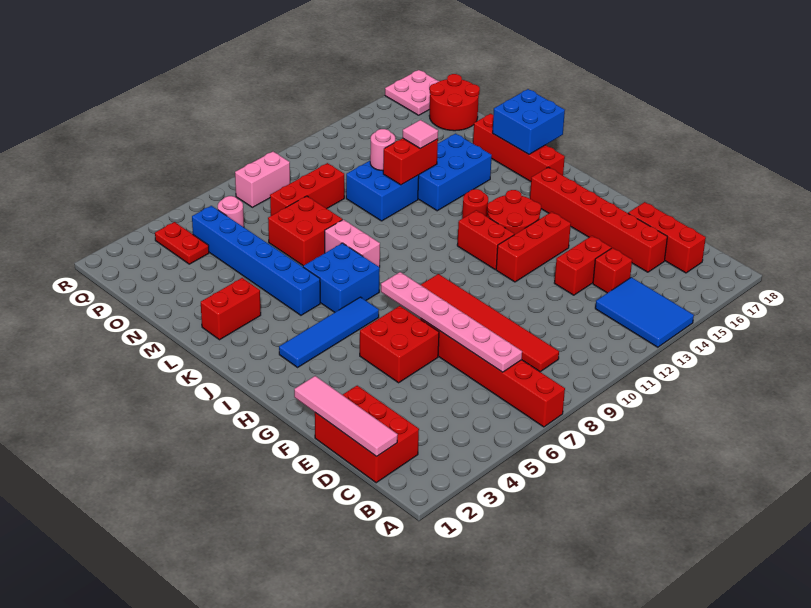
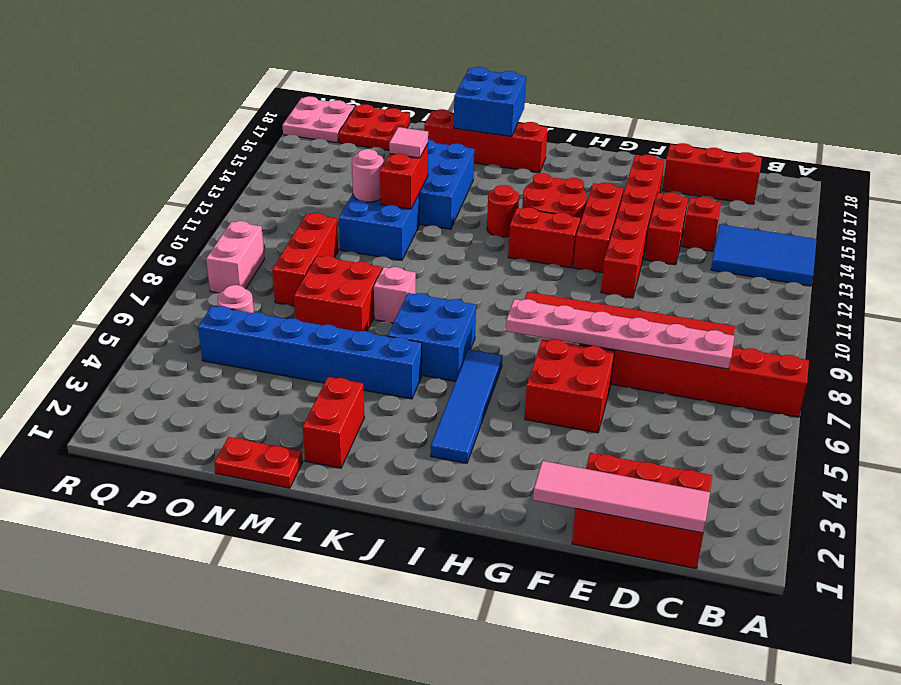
red 1x6 brick [530,167,667,272] -> red 1x6 brick turned to [601,155,664,298]
pink 1x2 brick [325,220,380,267] -> pink 1x1 brick [374,267,416,323]
red 2x2 round brick [429,74,480,131] -> red 2x2 plate [339,104,410,150]
red 1x2 plate [155,222,209,264] -> red 1x2 plate moved to [214,437,303,488]

